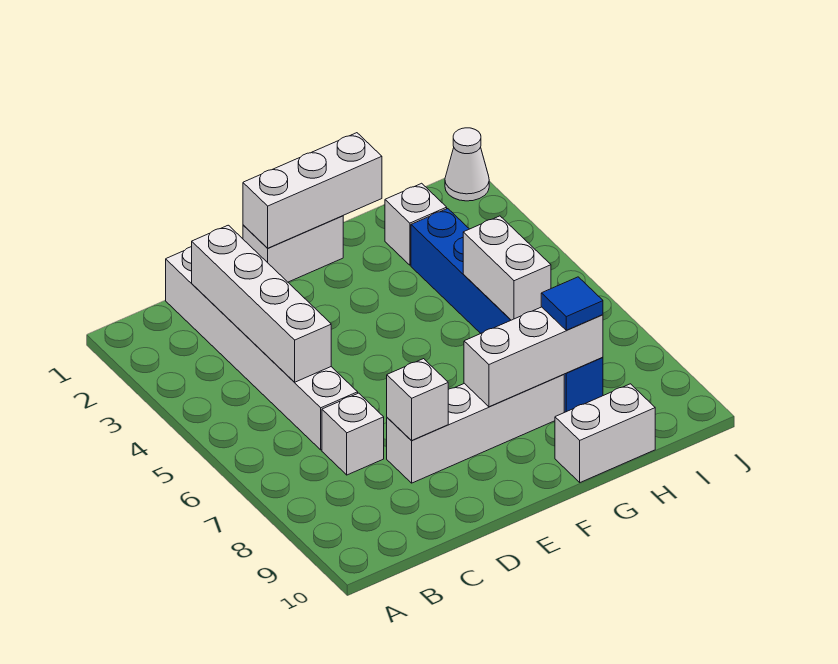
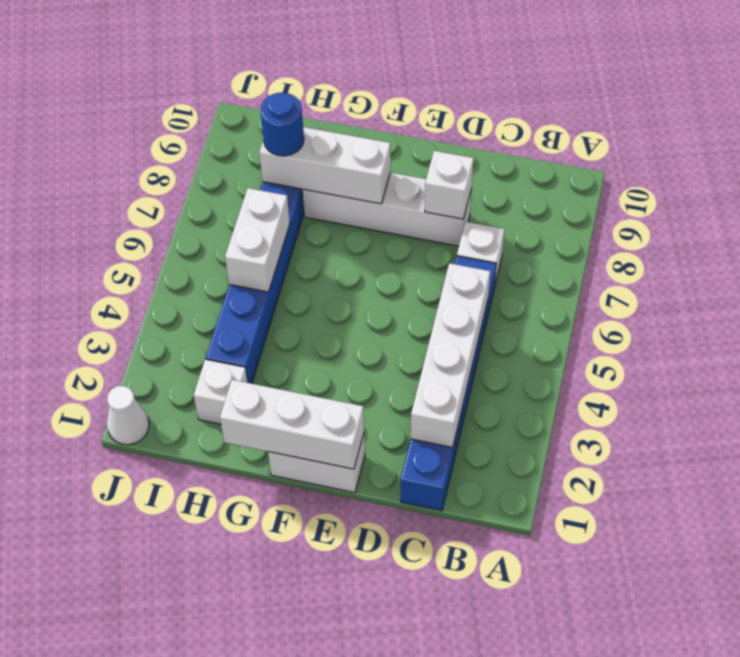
white 1x6 brick [166,247,358,450] -> blue 1x6 brick [401,256,496,511]
white 1x2 brick [555,384,655,482] -> none
blue 1x1 tile [541,277,603,330] -> blue 1x1 round brick [261,93,304,156]

